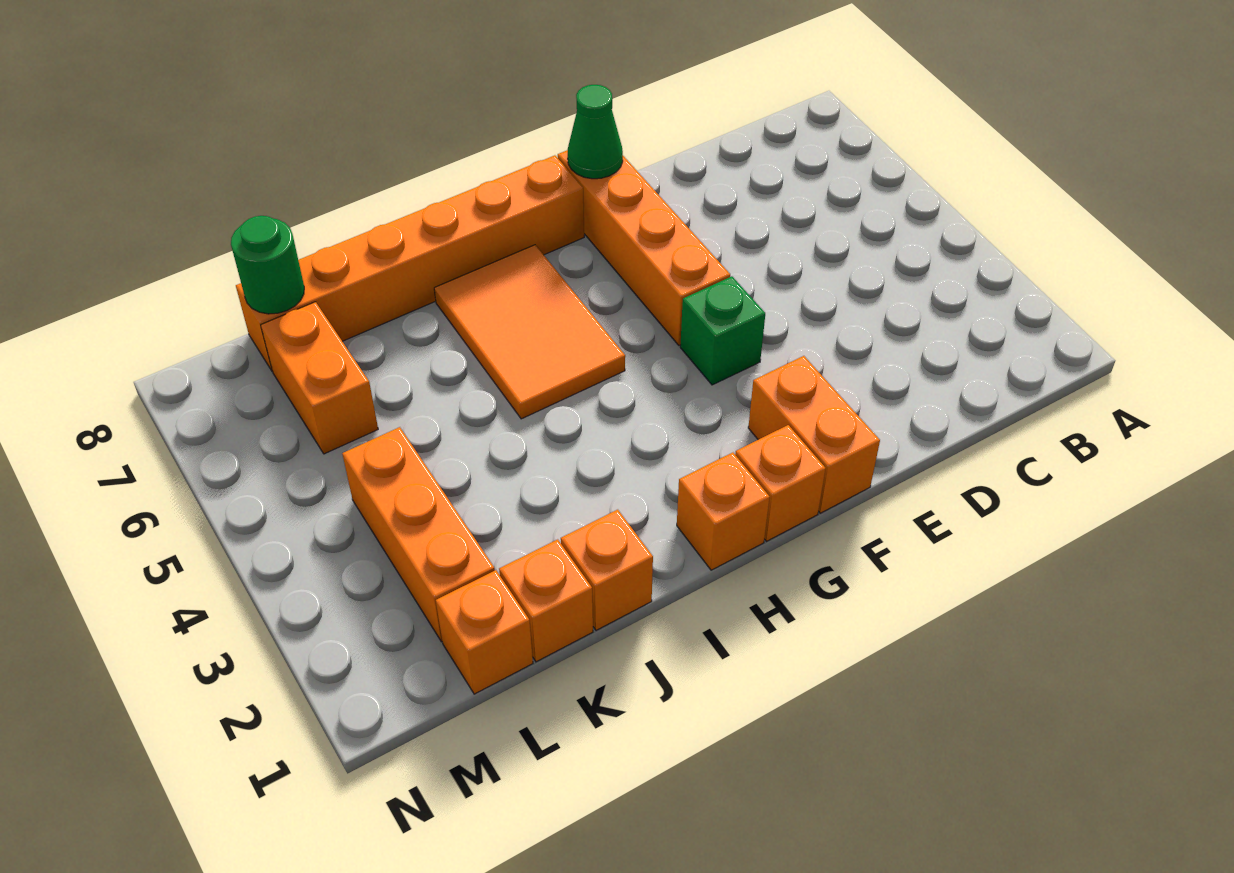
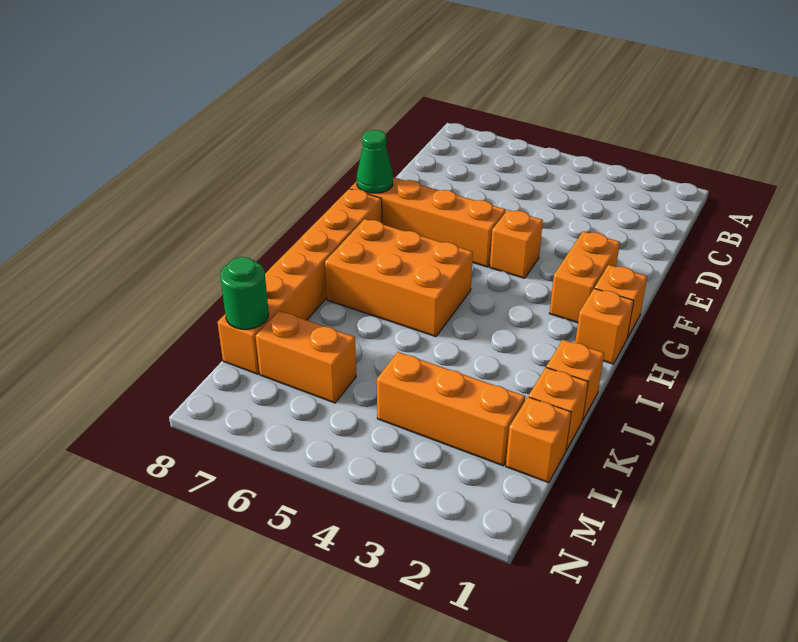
orange 1x2 brick [748,356,880,513] -> orange 1x2 brick turned to [549,231,620,323]
green 1x1 brick [680,276,765,385] -> orange 1x1 brick [490,210,543,278]
orange 2x3 tile [434,245,625,419] -> orange 2x3 brick [325,219,473,337]

